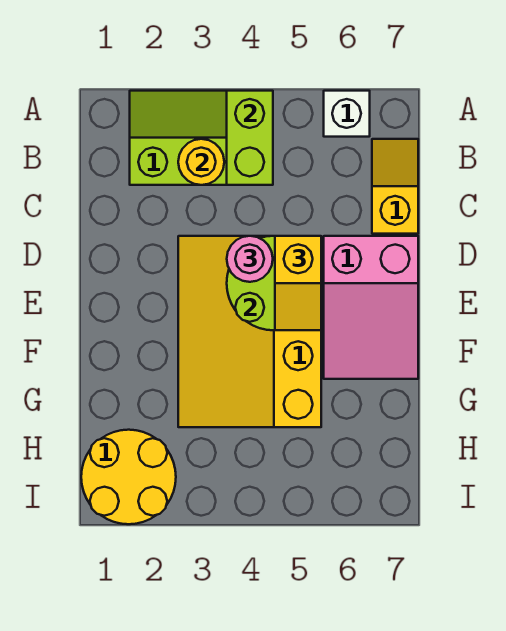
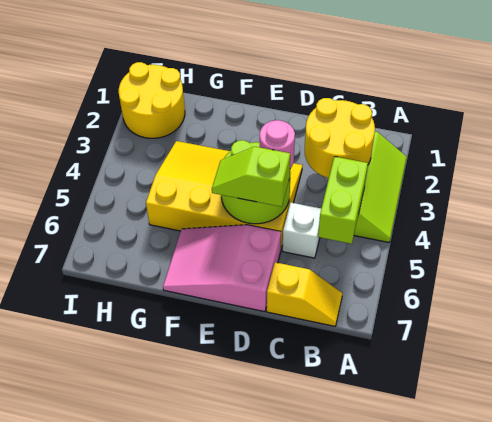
lime 1x2 brick [227,91,273,185] -> lime 1x2 brick turned to [318,157,368,244]
white 1x1 brick [324,91,370,137] -> white 1x1 brick moved to [283,203,321,258]
yellow 1x1 round brick [178,139,224,185] -> yellow 2x2 round brick [305,98,375,178]
yellow 1x2 slope [275,236,321,330] -> lime 1x2 slope [212,147,290,207]

